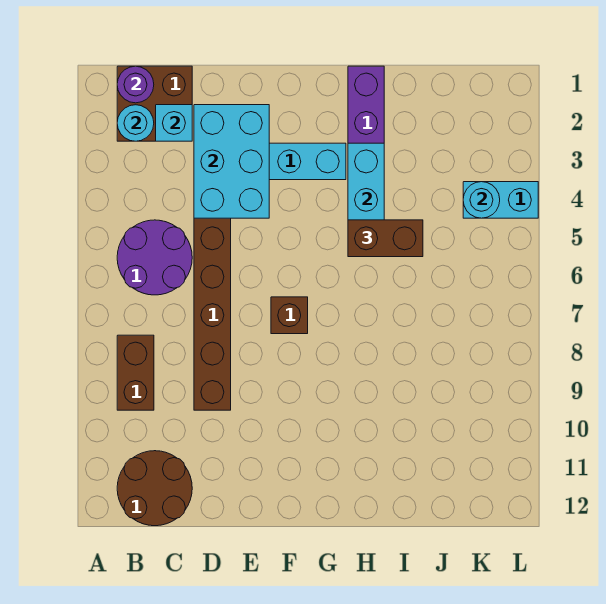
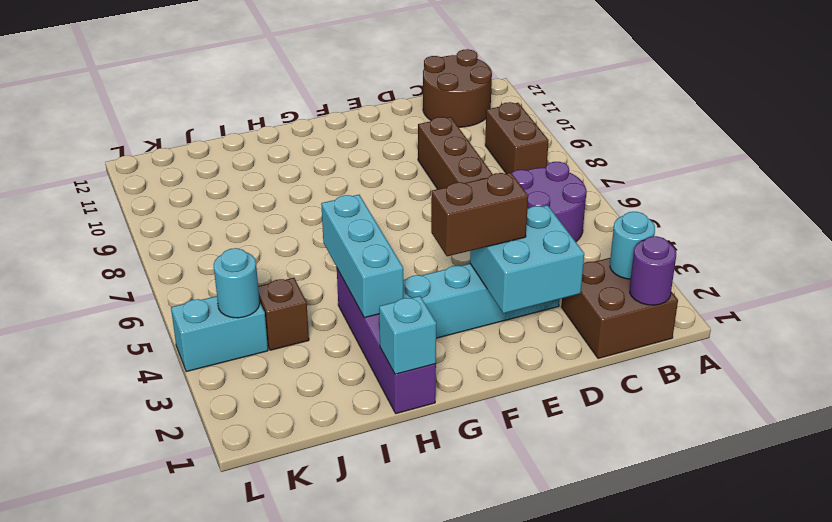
cyan 1x1 brick [156,105,192,141] -> cyan 1x1 brick moved to [379,296,436,374]
cyan 2x3 brick [194,105,269,218] -> cyan 2x2 brick [470,205,584,313]
brown 1x1 brick [271,297,308,334] -> brown 1x1 brick moved to [258,278,309,350]
brown 1x2 brick [348,220,423,257] -> brown 1x2 brick moved to [431,173,528,256]

